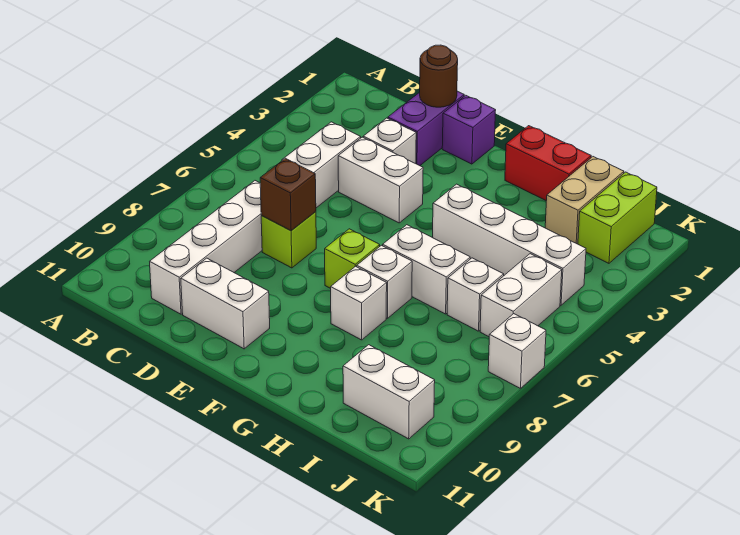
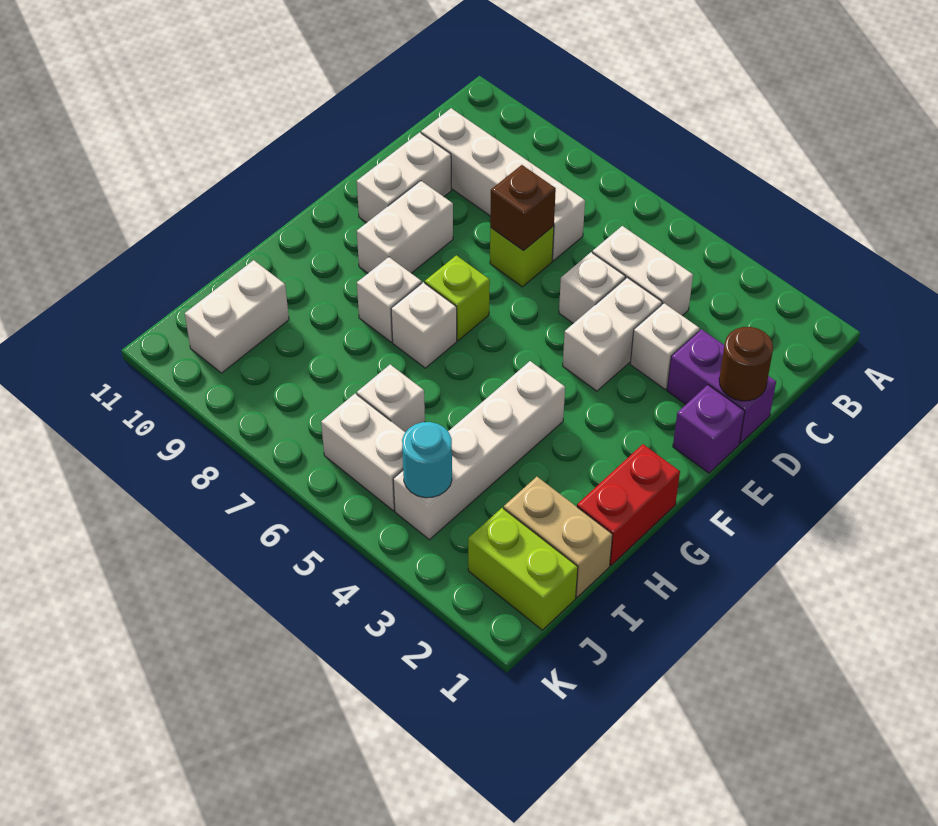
white 1x2 brick [383,225,470,314] -> white 1x2 brick moved to [357,181,453,273]
none -> cyan 1x1 round brick [402,422,452,498]
white 1x1 brick [488,314,546,389] -> white 1x1 brick moved to [559,252,625,323]

